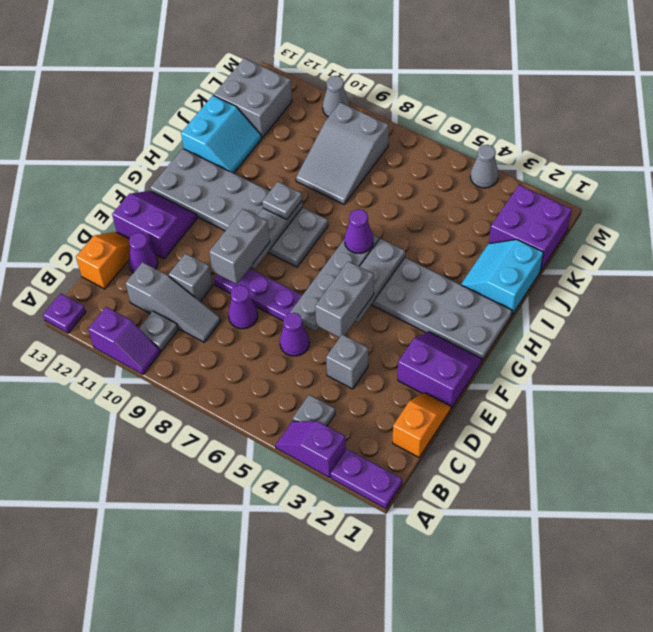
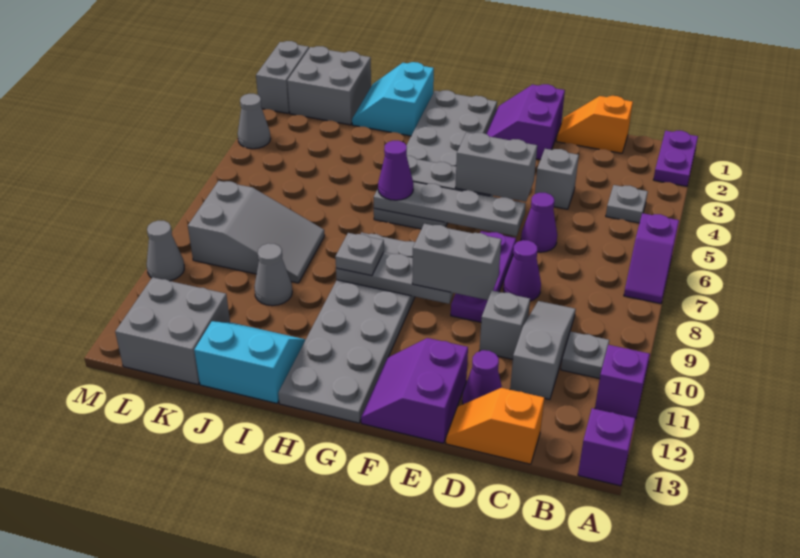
purple 1x2 slope [275,421,346,477] -> purple 1x2 slope moved to [624,213,679,304]
purple 1x1 plate [43,293,86,333] -> purple 1x1 brick [578,408,635,486]
cyan 2x2 slope [461,239,543,315] -> cyan 2x2 slope turned to [352,62,434,136]
none -> grey 1x1 cone [254,243,292,306]
purple 2x2 brick [489,185,572,271] -> grey 2x2 brick [287,46,371,125]
none -> grey 1x2 brick [256,41,309,113]

